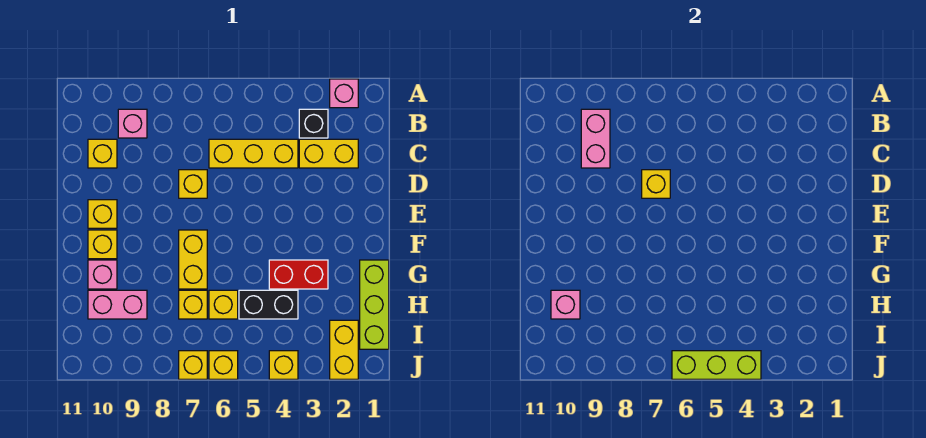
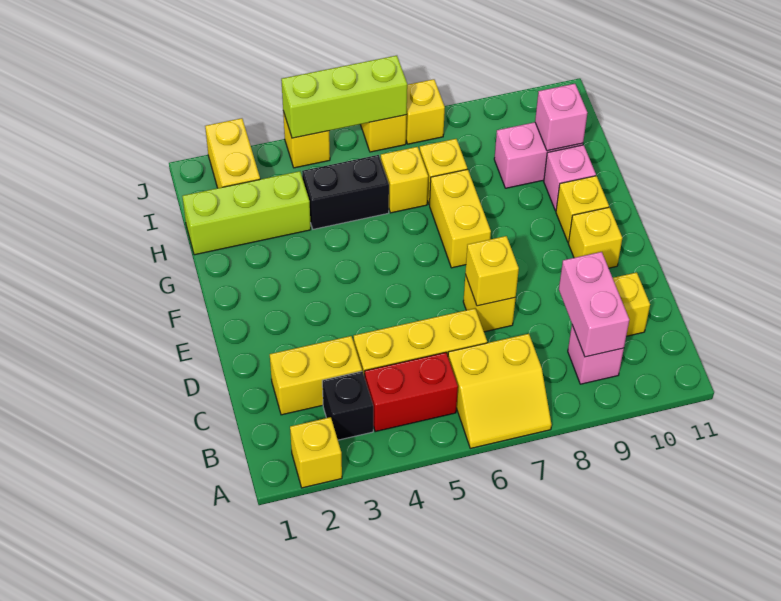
pink 1x1 brick [330,79,358,108] -> yellow 1x1 brick [290,417,342,488]
none -> yellow 2x2 slope [448,334,552,448]
lime 1x3 brick [360,260,389,349] -> lime 1x3 brick turned to [182,171,311,255]
red 1x2 brick [269,260,328,289] -> red 1x2 brick moved to [365,352,458,432]

